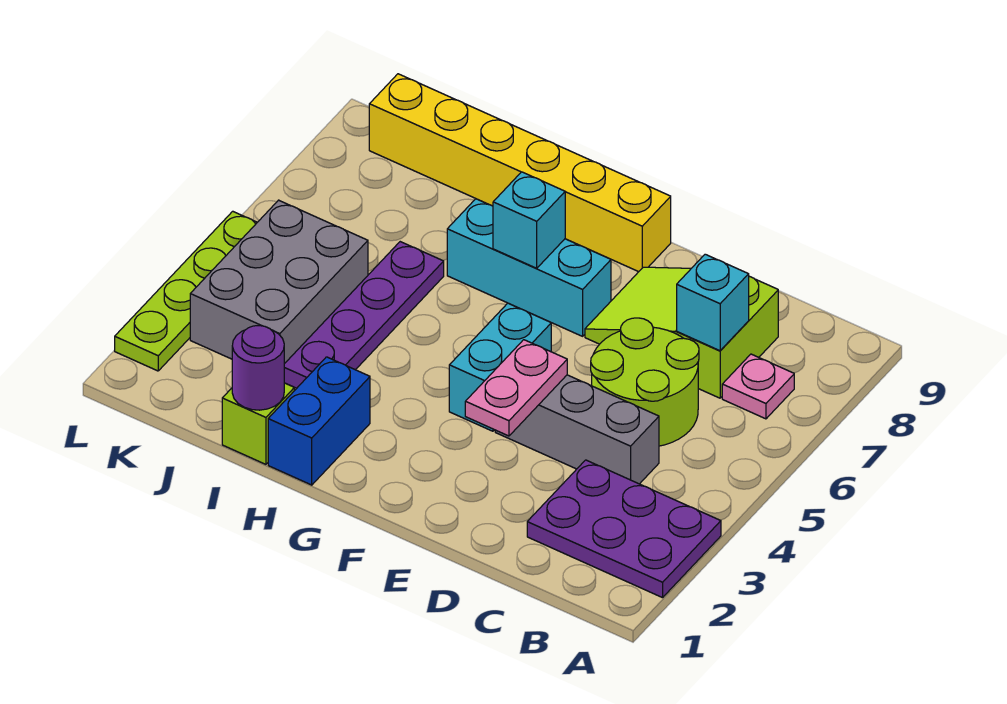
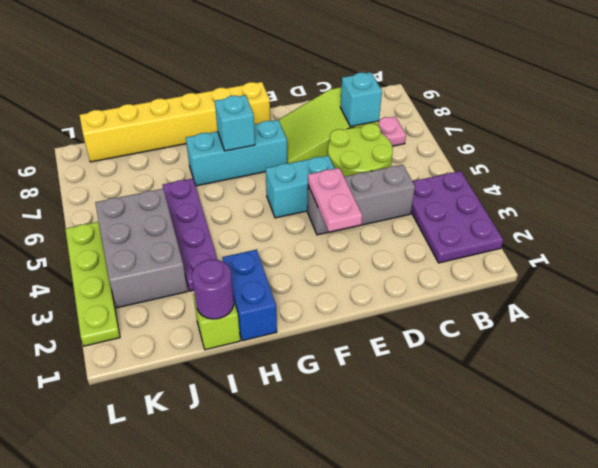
purple 2x3 plate [527,460,721,598] -> purple 2x3 plate turned to [411,171,503,263]
cyan 1x2 brick [449,303,551,431] -> cyan 1x2 brick turned to [266,156,335,218]

